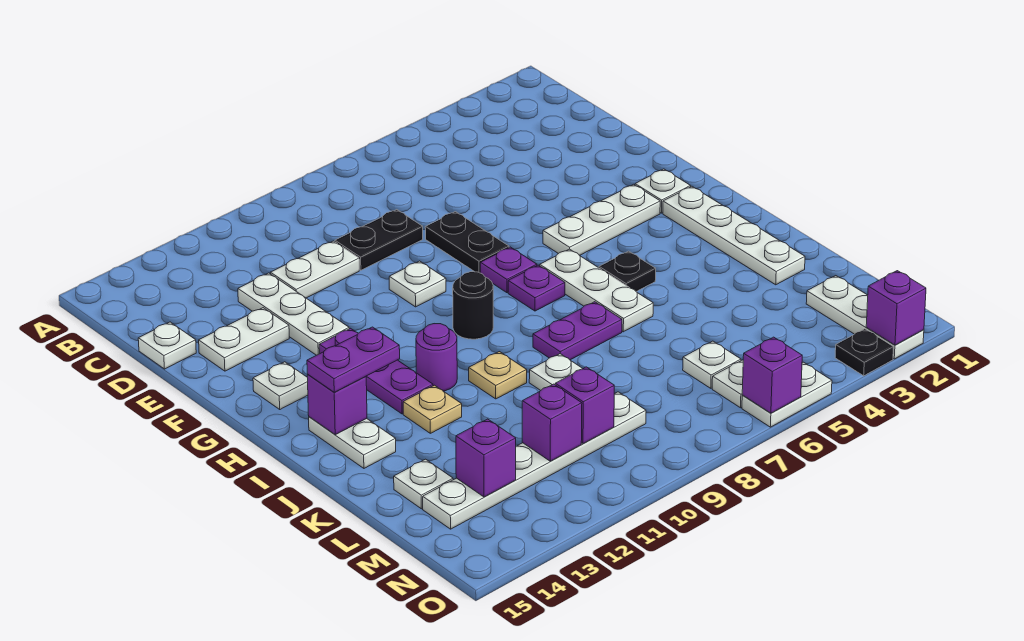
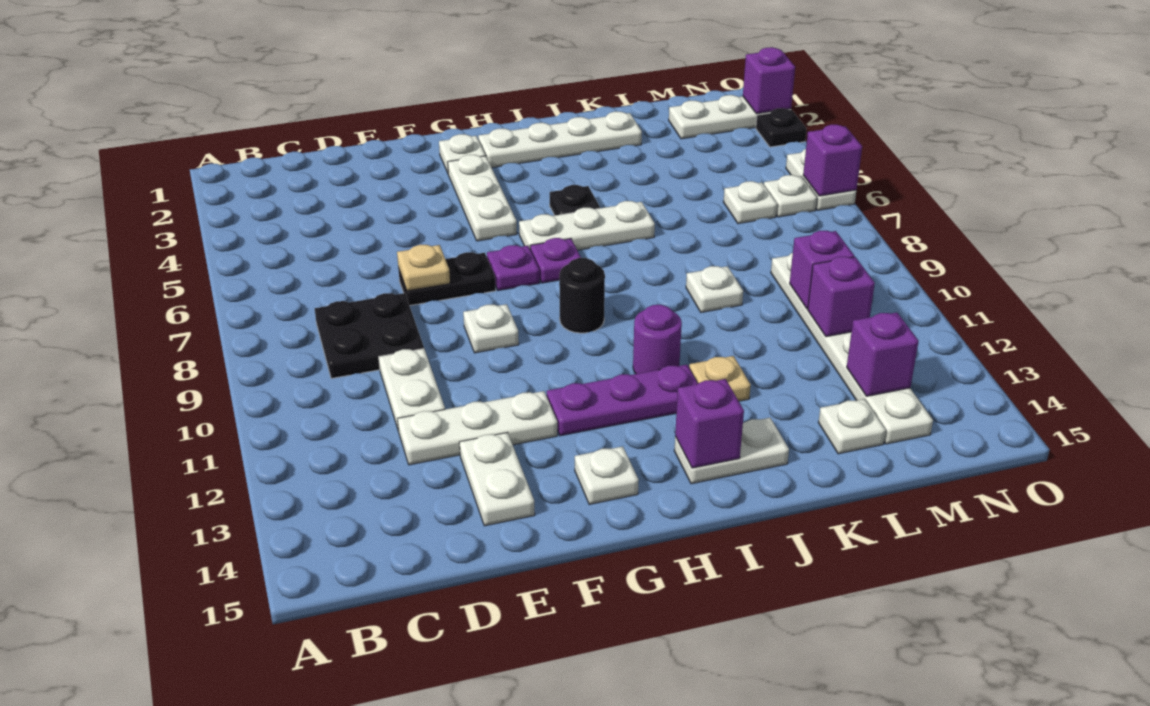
black 1x2 plate [335,210,423,270] -> black 2x2 plate [315,293,424,378]
white 1x1 plate [138,322,196,369] -> none
purple 1x2 plate [307,327,400,392] -> none
purple 1x2 plate [533,302,622,360] -> none
tan 1x1 plate [469,352,527,399] -> tan 1x1 plate moved to [397,245,450,291]

